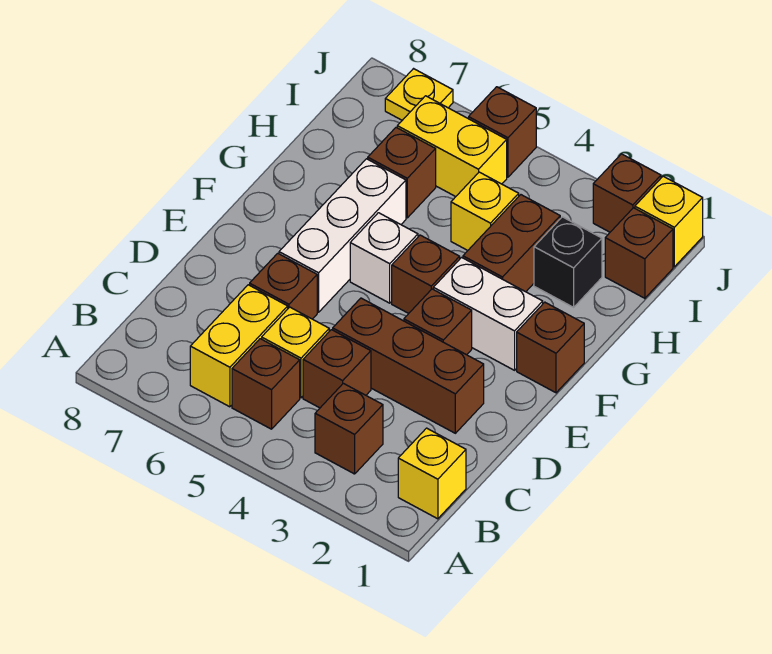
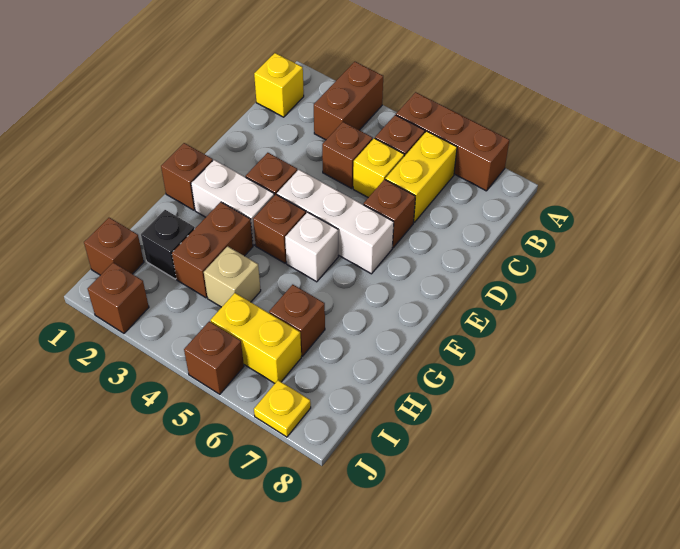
brown 1x1 brick [315,383,383,474] -> brown 1x2 brick [314,62,383,140]
brown 1x3 brick [333,298,484,433] -> brown 1x3 brick moved to [396,92,509,191]
white 1x3 brick [279,159,406,312] -> white 1x3 brick turned to [277,170,394,274]
yellow 1x1 brick [451,172,519,250] -> tan 1x1 brick [204,246,261,307]
yellow 1x1 brick [635,176,703,267] -> none

